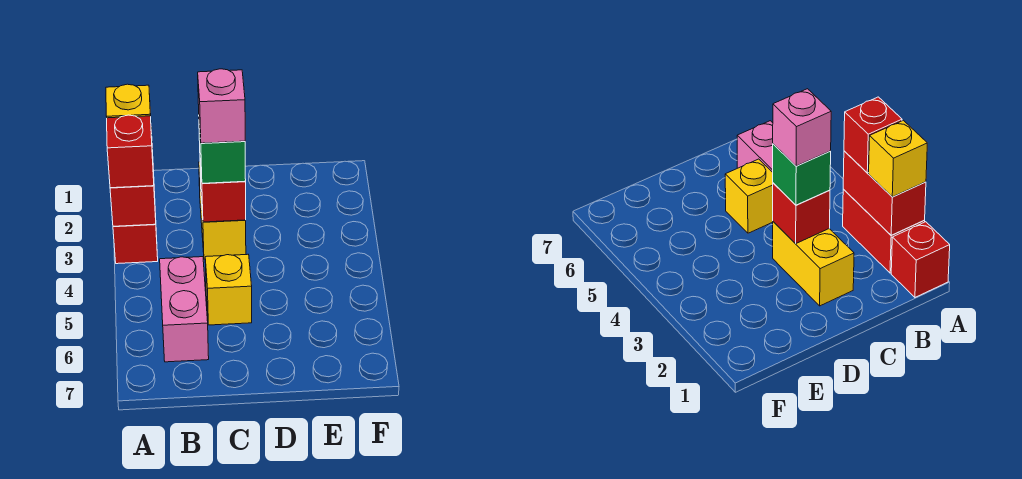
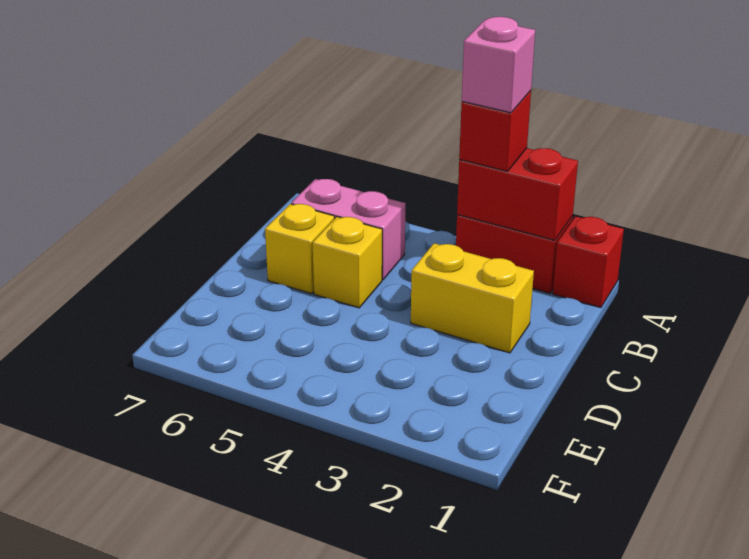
yellow 1x1 brick [106,84,152,136] -> yellow 1x1 brick moved to [265,204,335,294]
red 1x1 brick [200,163,246,222] -> none
green 1x1 brick [199,124,246,183] -> none
pink 1x1 brick [198,69,245,143] -> pink 1x1 brick moved to [462,17,535,113]

